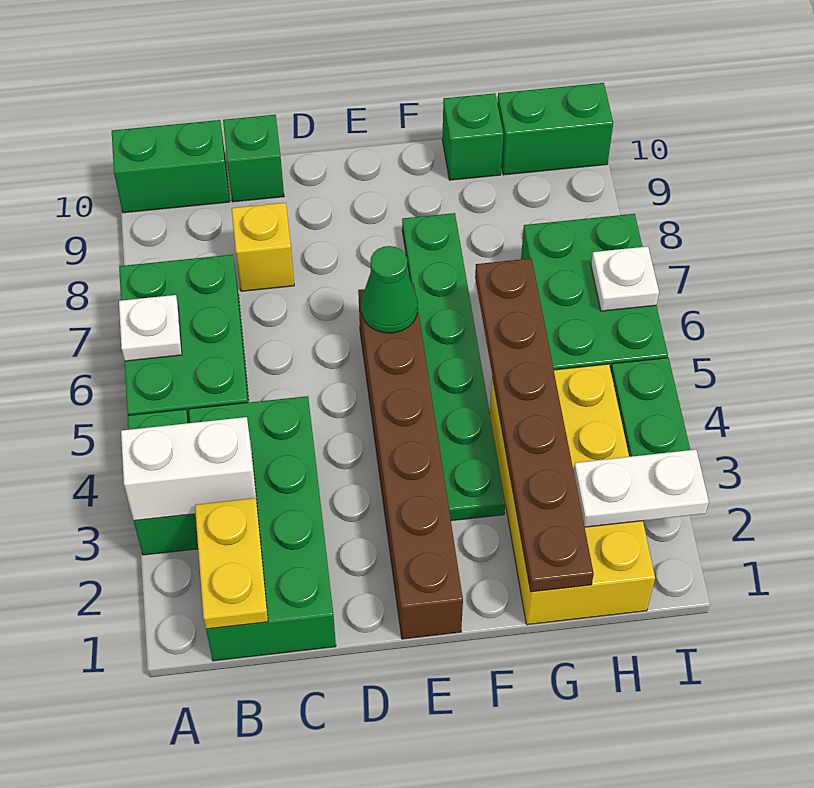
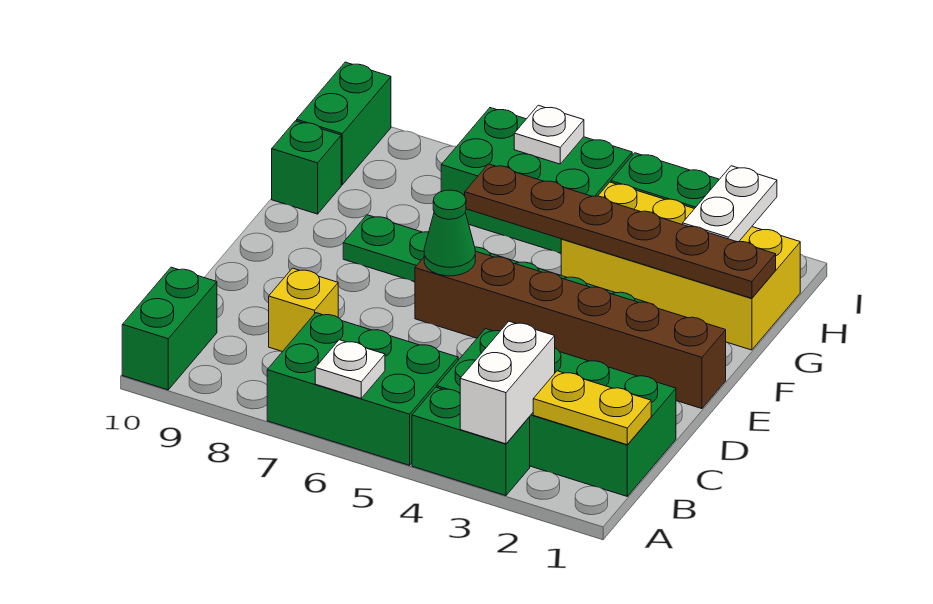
green 1x1 brick [223,115,284,202] -> none

